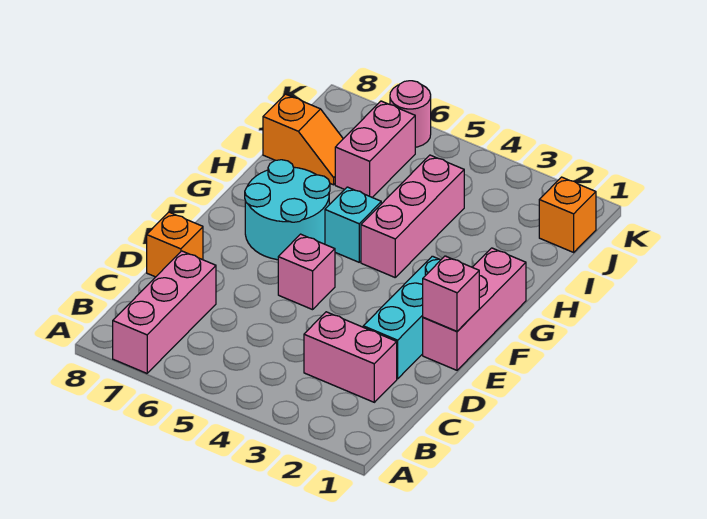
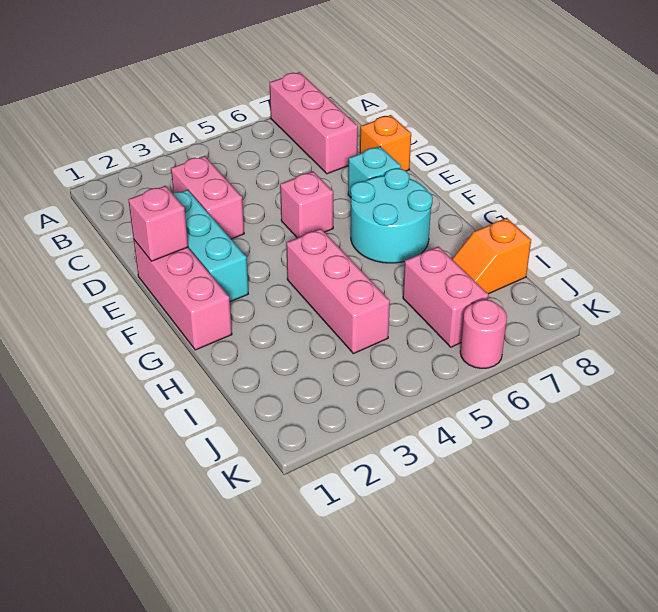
pink 1x2 brick [304,312,397,402] -> pink 1x2 brick turned to [171,156,244,239]
cyan 1x1 brick [325,187,381,262] -> cyan 1x1 brick moved to [348,146,401,197]
orange 1x1 brick [539,177,596,252] -> none

